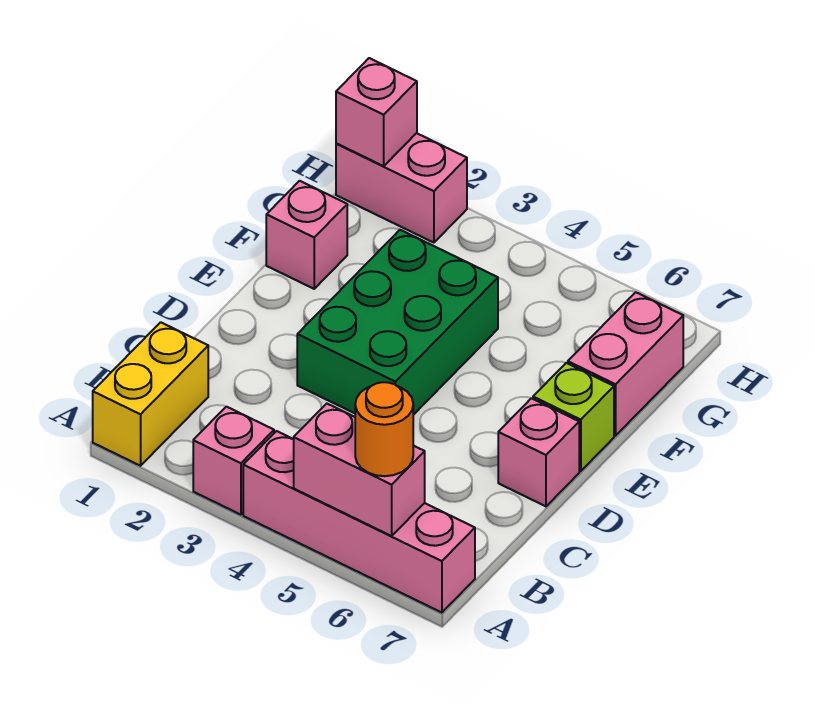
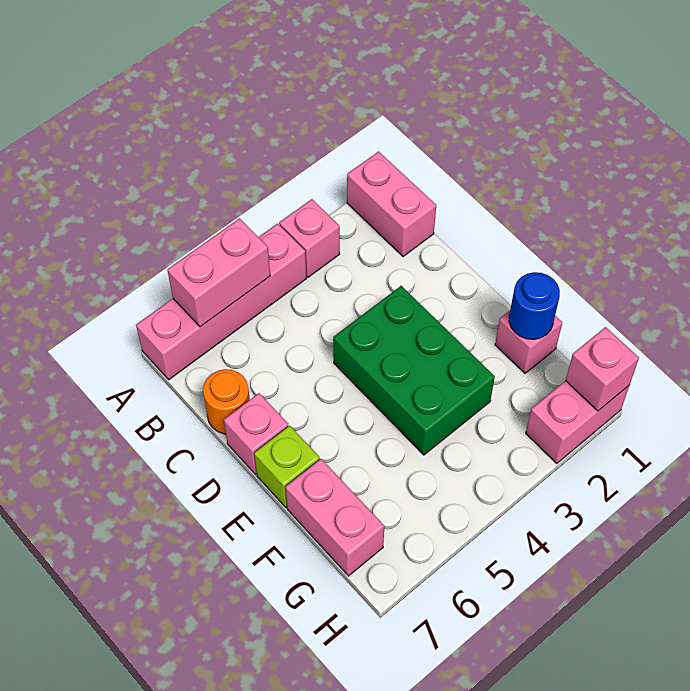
yellow 1x2 brick [93,322,208,466] -> pink 1x2 brick [347,151,436,257]
orange 1x1 round brick [355,382,414,476] -> orange 1x1 round brick moved to [203,369,250,434]
none -> blue 1x1 round brick [509,272,560,339]

